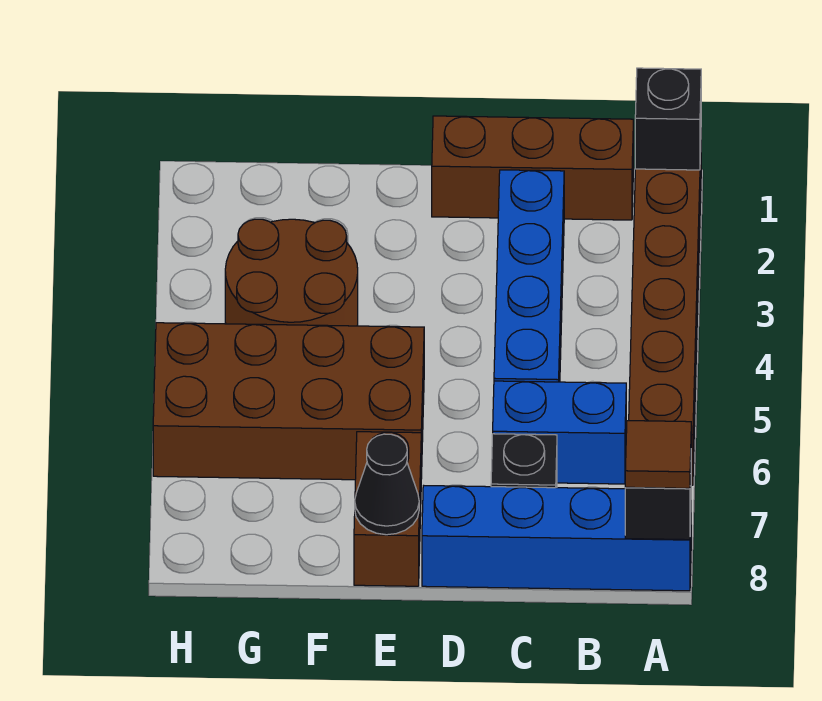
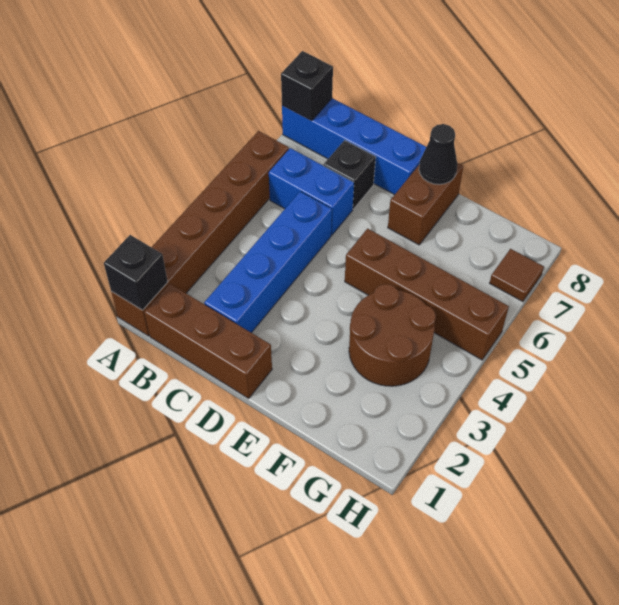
brown 1x1 tile [625,421,691,488] -> brown 1x1 tile moved to [490,249,544,302]
brown 2x4 brick [153,323,424,480] -> brown 1x4 brick [345,229,509,360]

